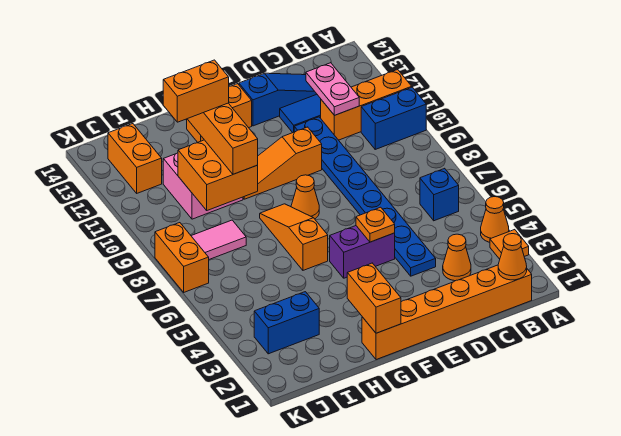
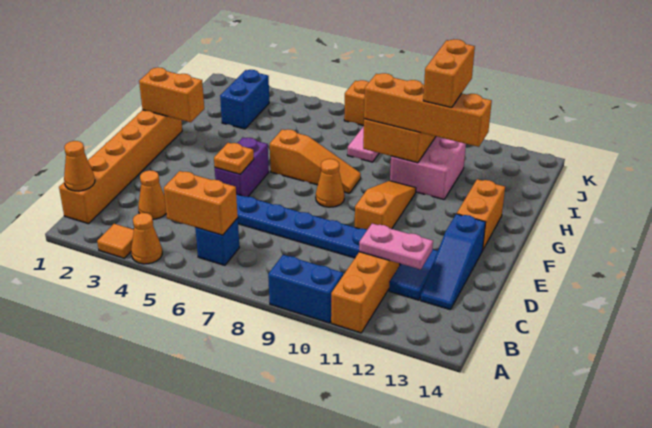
blue 1x2 brick [361,87,426,149] -> blue 1x2 brick turned to [268,255,343,323]
orange 1x2 brick [108,124,162,193] -> orange 1x2 brick moved to [164,171,238,235]

